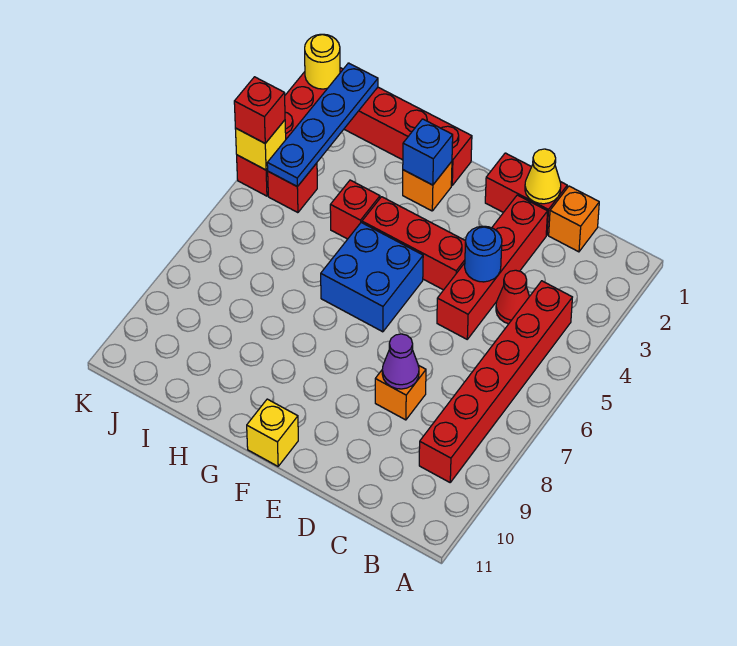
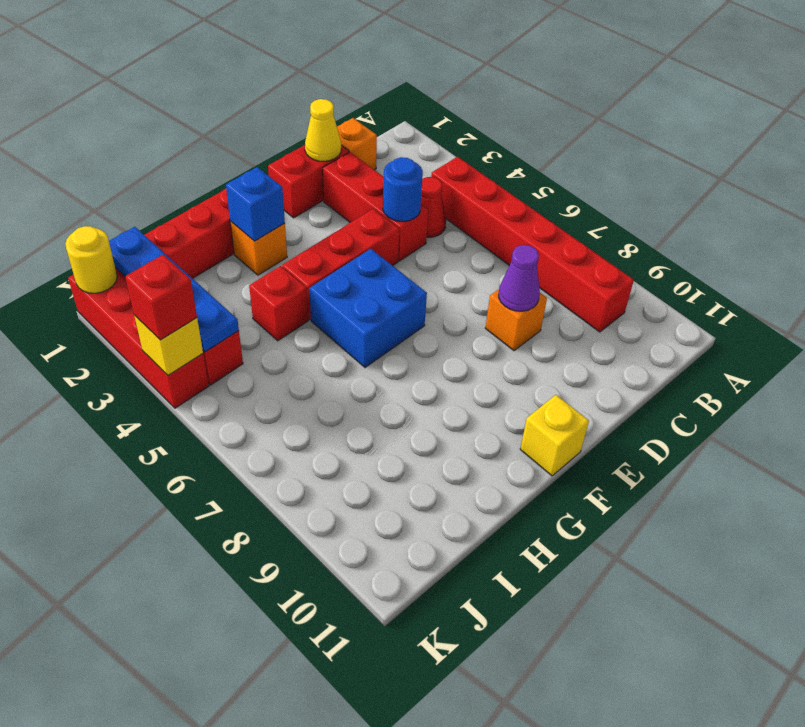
red 1x4 brick [437,195,548,339] -> red 1x3 brick [323,152,428,261]

